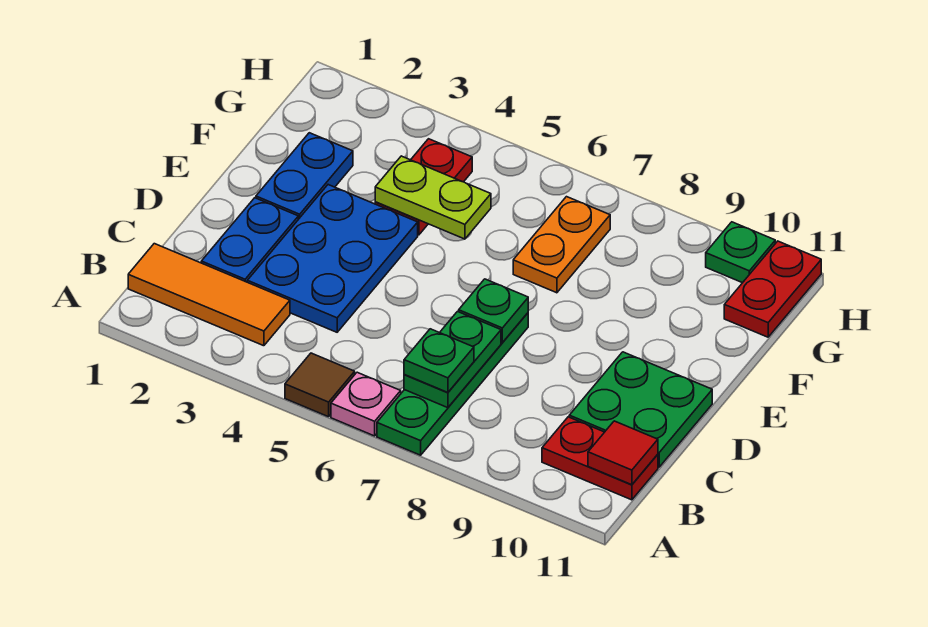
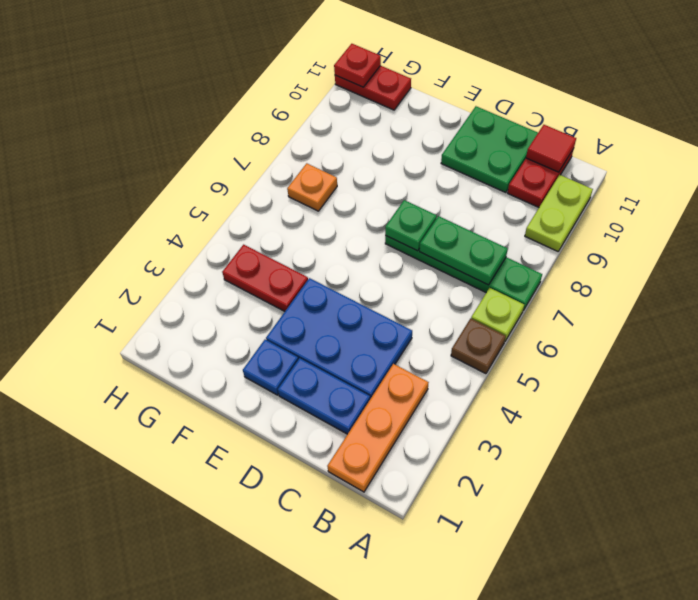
brown 1x1 tile [285,353,355,417] -> brown 1x1 plate [451,318,506,374]
pink 1x1 plate [331,372,401,436] -> lime 1x1 plate [471,288,524,341]
orange 1x3 tile [128,244,290,346] -> orange 1x3 plate [327,364,429,492]
green 1x1 plate [404,329,474,392] -> none
blue 1x2 plate [256,133,353,219] -> blue 1x1 plate [243,340,298,395]
lime 1x2 plate [375,156,491,239] -> lime 1x2 plate moved to [525,175,593,251]
orange 1x2 plate [513,197,610,293] -> orange 1x1 plate [287,163,337,211]
green 1x1 plate [706,222,775,283] -> none
none -> red 1x1 plate [334,44,381,87]

